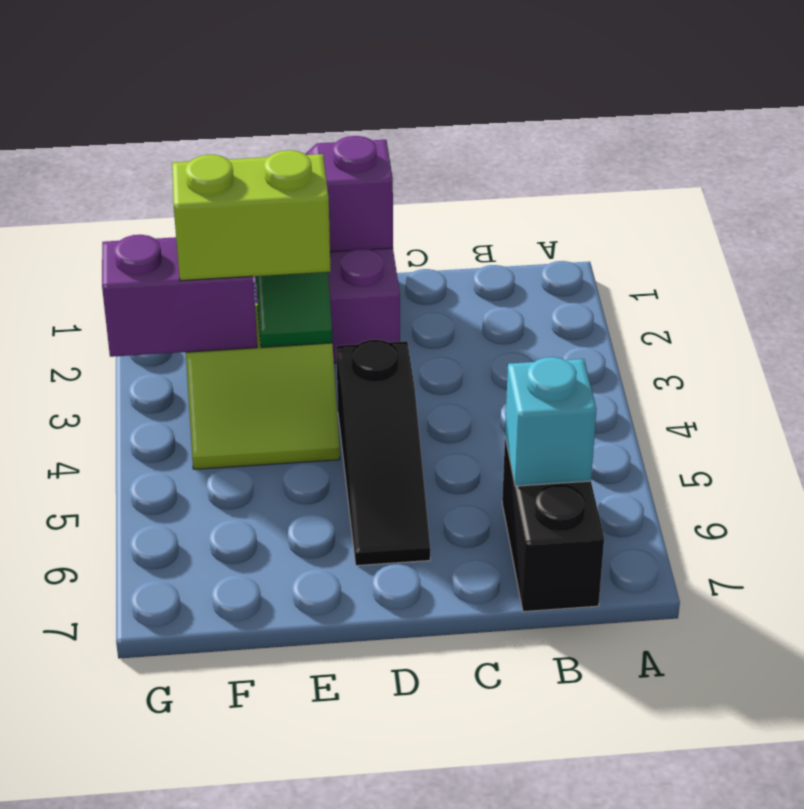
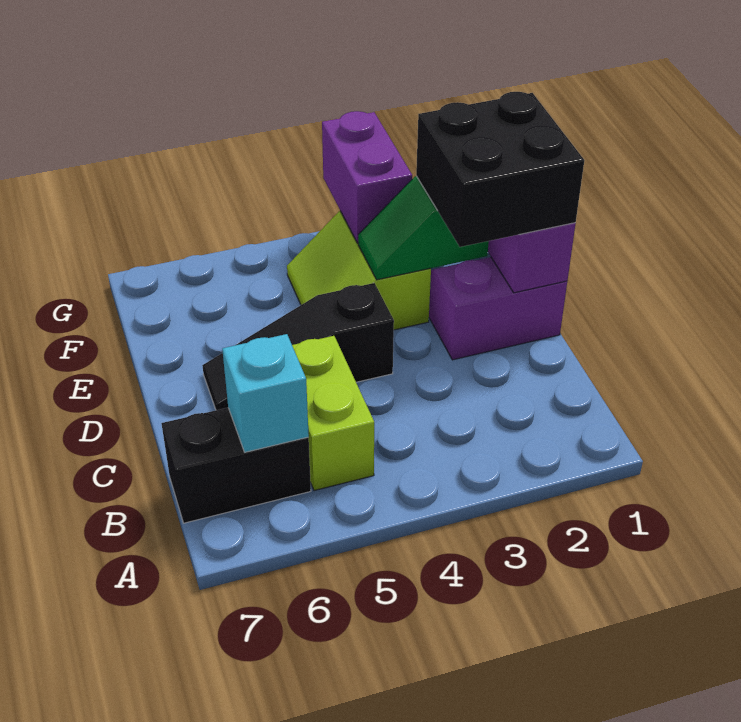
none -> black 2x2 brick [416,92,584,247]
lime 1x2 brick [172,150,331,281] -> lime 1x2 brick moved to [292,336,374,491]

